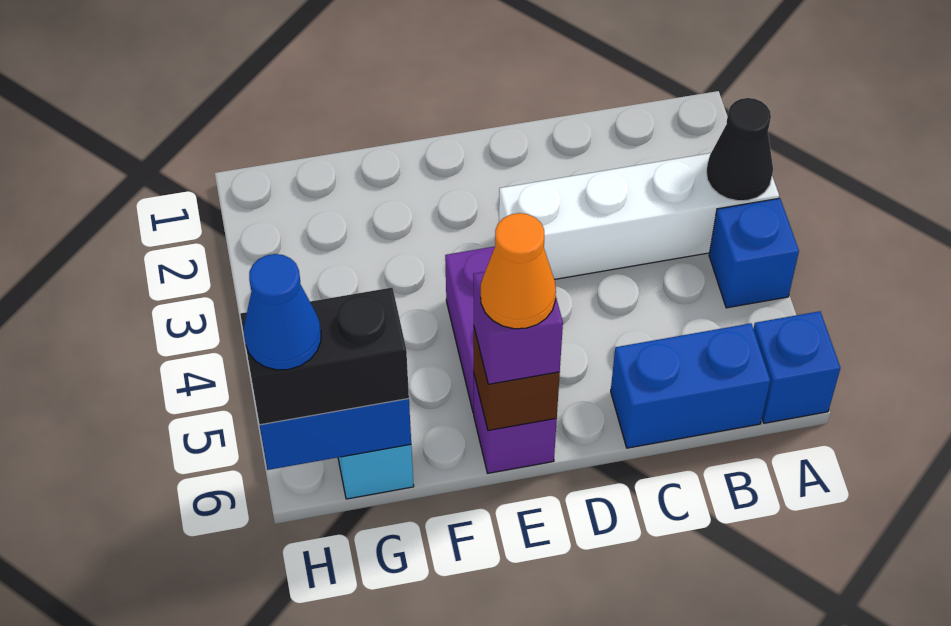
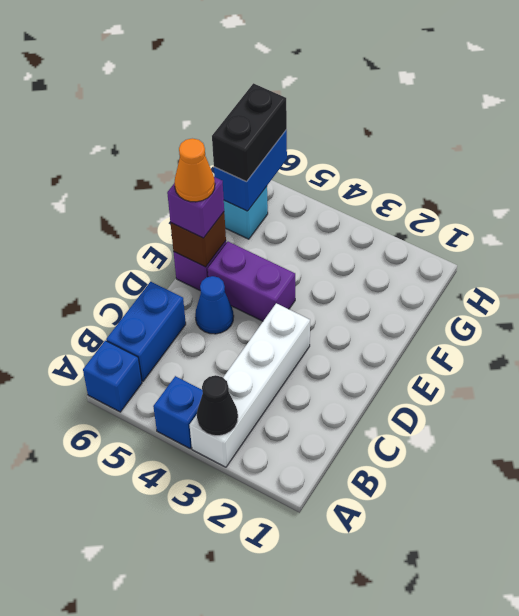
blue 1x1 cone [244,254,321,370] -> blue 1x1 cone moved to [195,276,234,334]

